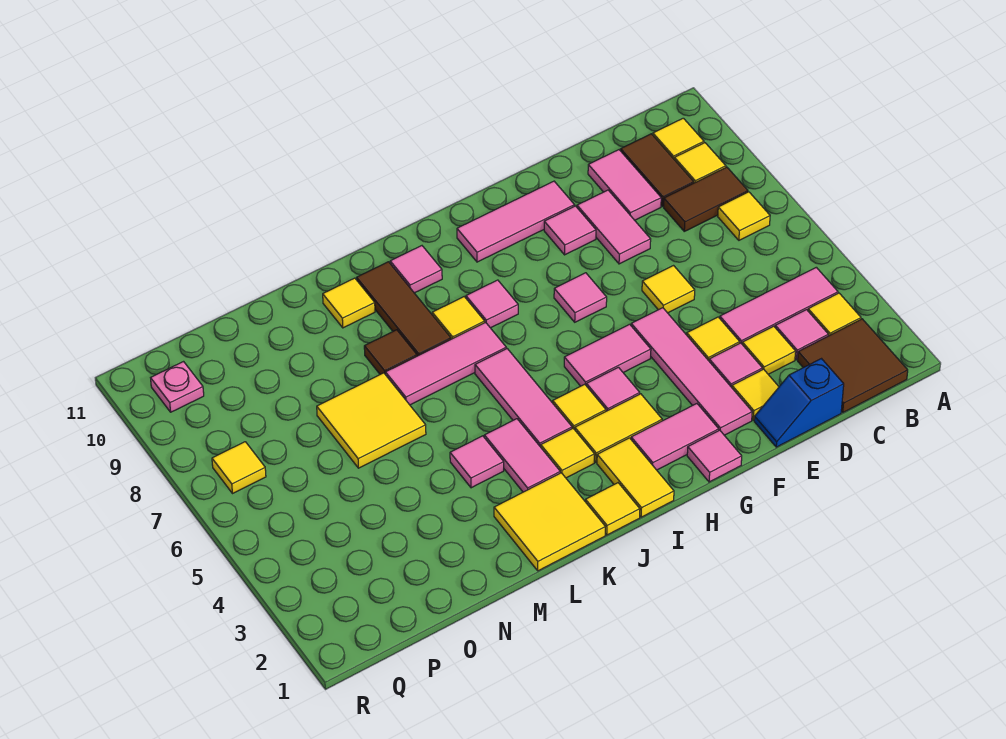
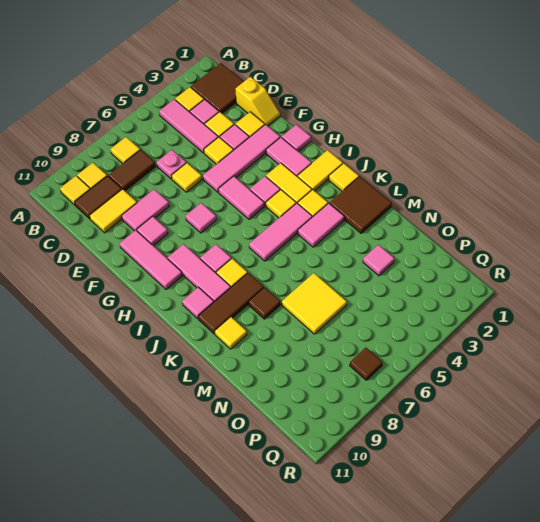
brown 1x2 tile [664,167,748,231] -> brown 1x2 tile turned to [109,150,156,191]
blue 1x2 slope [754,359,844,447] -> yellow 1x2 slope [236,77,280,126]
pink 1x2 tile [588,150,661,220] -> yellow 1x2 tile [90,189,137,233]
pink 1x3 tile [386,322,506,405] -> pink 1x3 tile moved to [168,244,231,302]
yellow 2x2 tile [494,473,605,571] -> brown 2x2 tile [329,177,392,233]
pink 1x1 tile [450,436,504,488] -> pink 1x1 tile moved to [363,245,394,276]
yellow 1x1 tile [212,442,266,494] -> brown 1x1 tile [350,348,383,380]
pink 1x1 plate [151,362,204,412] -> pink 1x1 plate moved to [157,150,186,179]

